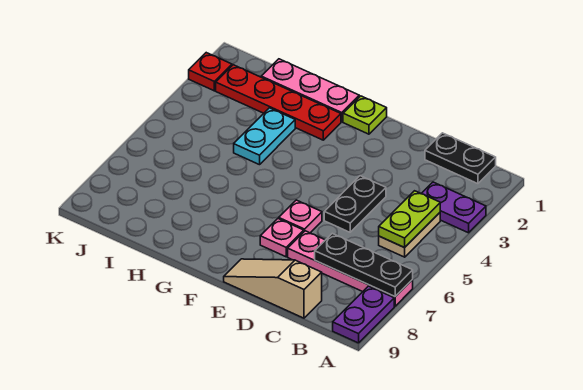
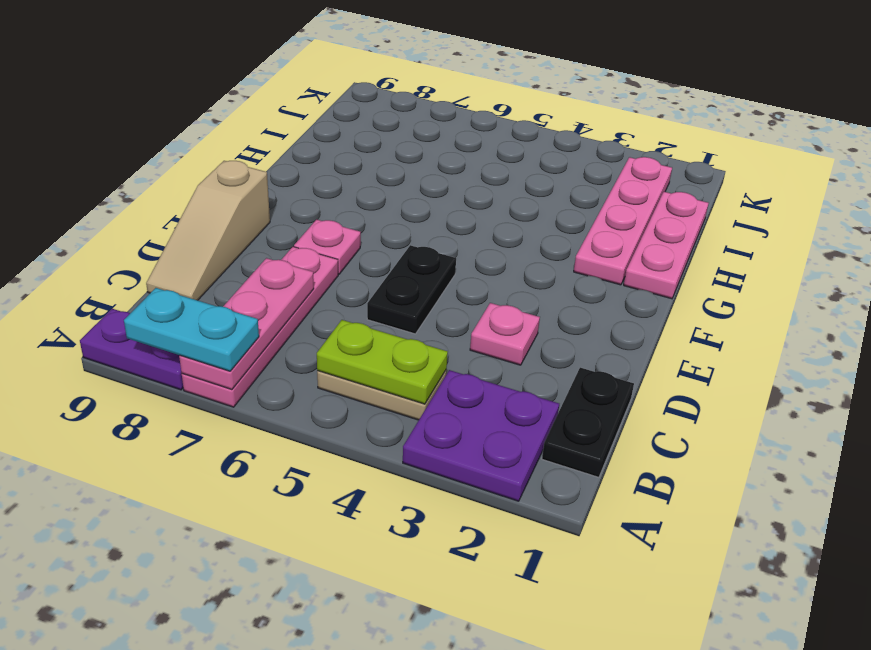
purple 1x2 plate [421,182,486,233] -> purple 2x2 plate [403,370,559,501]
black 1x3 plate [315,233,413,297] -> pink 1x3 plate [179,258,314,390]
tan 1x3 slope [224,259,322,318] -> tan 1x3 slope turned to [146,161,270,300]
black 1x2 plate [324,176,386,232] -> black 1x2 plate turned to [367,245,456,334]
pink 1x1 plate [279,200,322,233] -> pink 1x1 plate moved to [470,303,540,365]
lime 1x1 plate [343,96,387,134] -> none
red 1x4 plate [216,65,341,140] -> pink 1x4 plate [574,157,672,285]
cyan 1x2 plate [234,108,295,165] -> cyan 1x2 plate moved to [124,288,259,371]
red 1x1 plate [189,53,232,91] -> none

